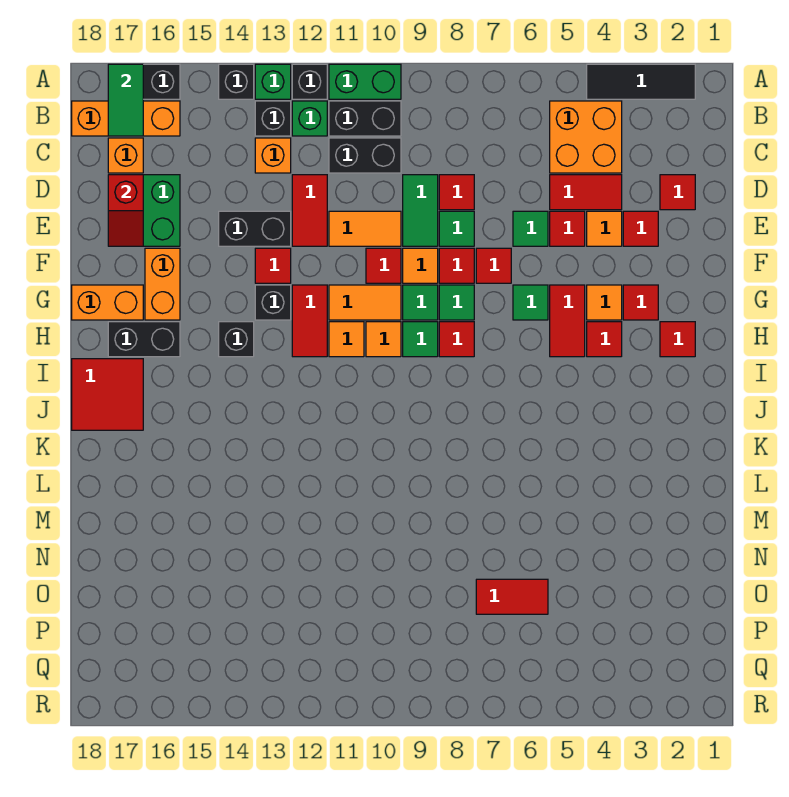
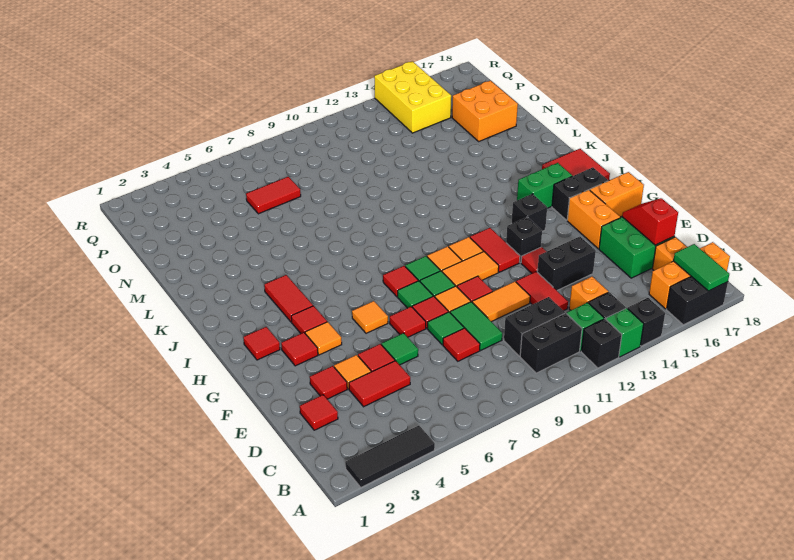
green 1x2 brick [329,64,401,99] -> green 1x2 brick moved to [517,163,572,208]
orange 2x2 brick [550,101,622,173] -> orange 2x2 brick moved to [452,81,518,141]
red 1x2 tile [550,285,585,357] -> red 1x2 tile moved to [264,275,313,322]
green 1x1 tile [513,285,548,320] -> orange 1x1 tile [352,301,388,333]
none -> yellow 2x3 brick [374,61,451,133]

